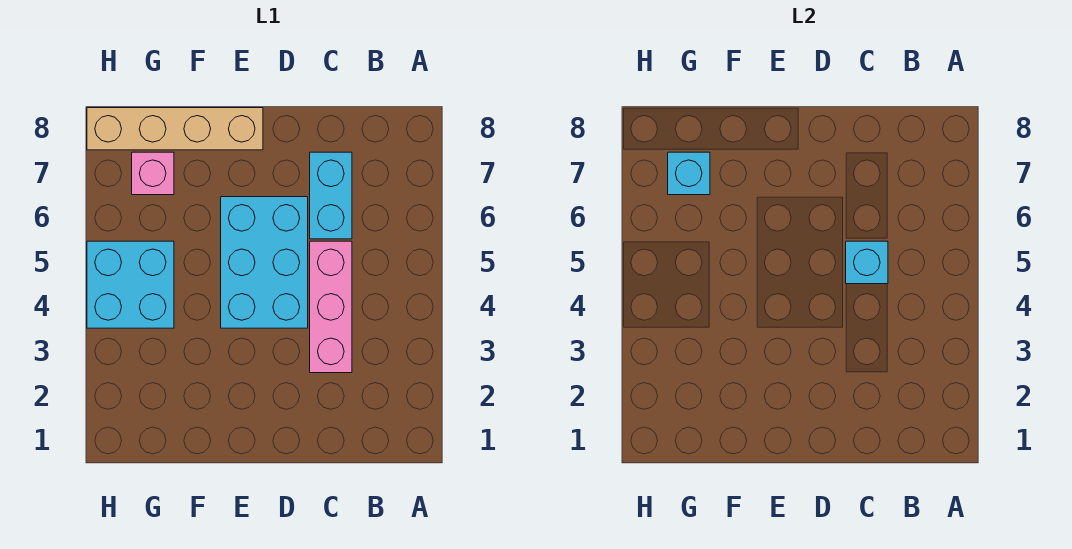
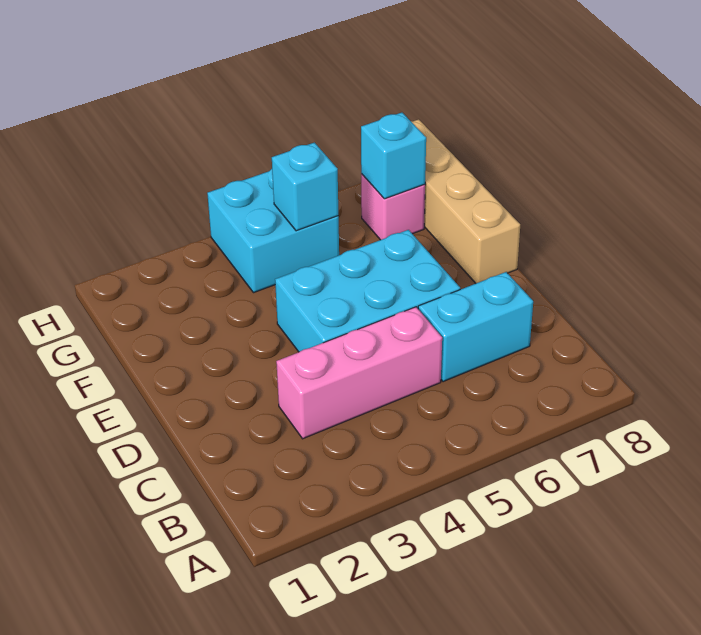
cyan 1x1 brick [846,241,888,284] -> cyan 1x1 brick moved to [272,143,338,231]

